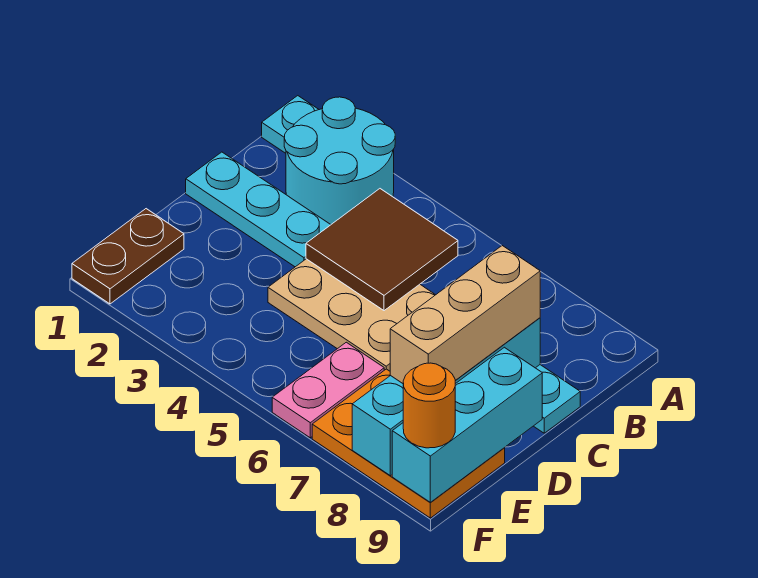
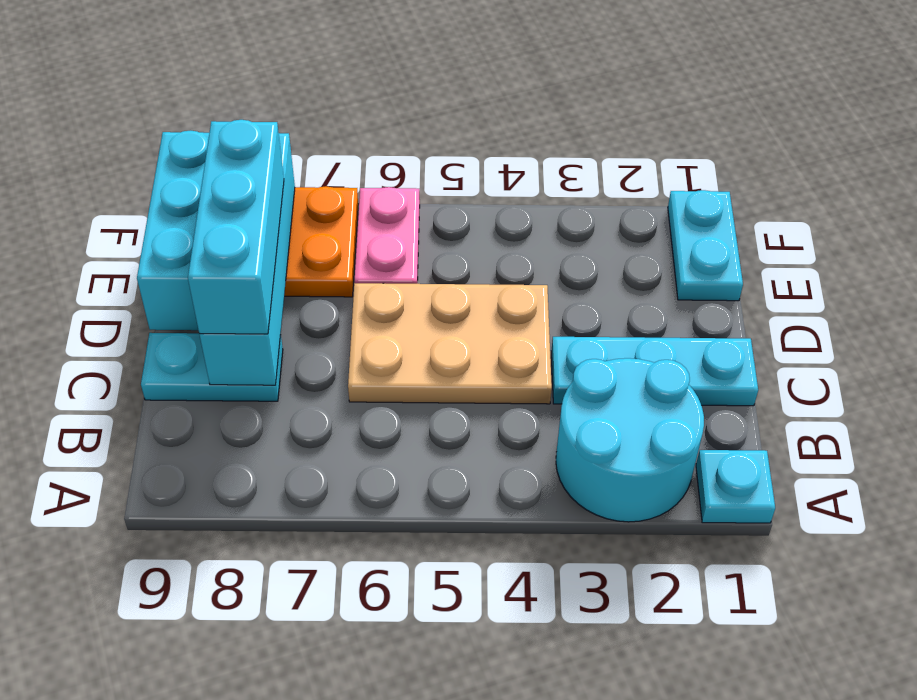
brown 2x2 tile [306,189,458,311] -> none
tan 1x3 brick [390,246,540,383] -> cyan 1x3 brick [188,120,284,334]
brown 1x2 plate [72,209,184,304] -> cyan 1x2 plate [668,190,743,301]
orange 1x1 round brick [403,363,455,448] -> none

